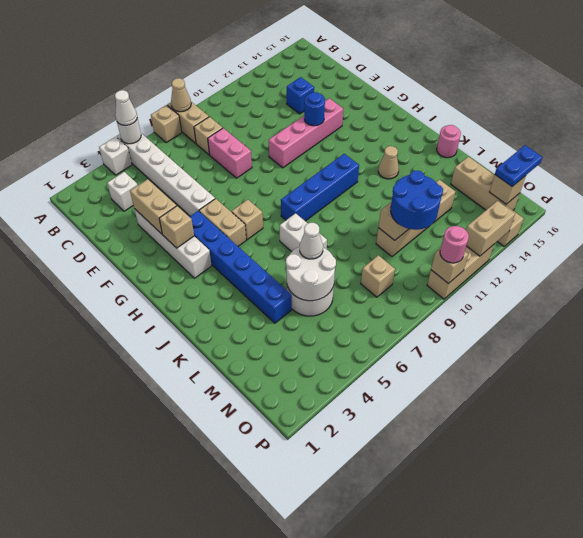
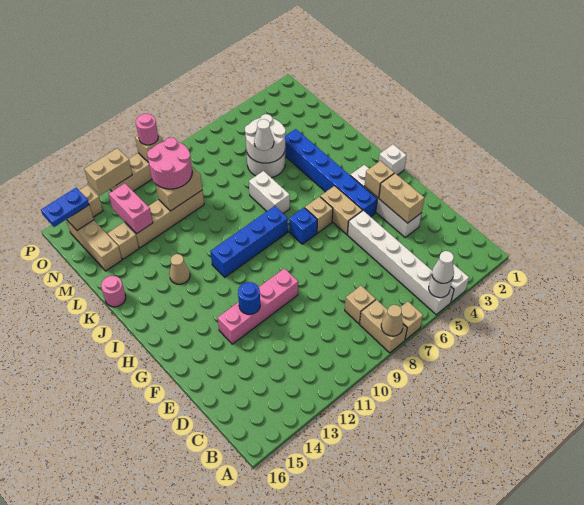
white 1x1 brick [107,172,138,211] -> white 1x1 brick moved to [379,144,407,175]
pink 1x2 brick [208,128,252,178] -> pink 1x2 brick moved to [109,183,153,234]
blue 1x1 brick [287,77,314,114] -> blue 1x1 brick moved to [289,208,317,244]
blue 2x2 round brick [391,171,443,230] -> pink 2x2 round brick [147,138,192,189]
tan 1x1 brick [361,255,395,297] -> tan 1x1 brick moved to [108,222,139,259]

